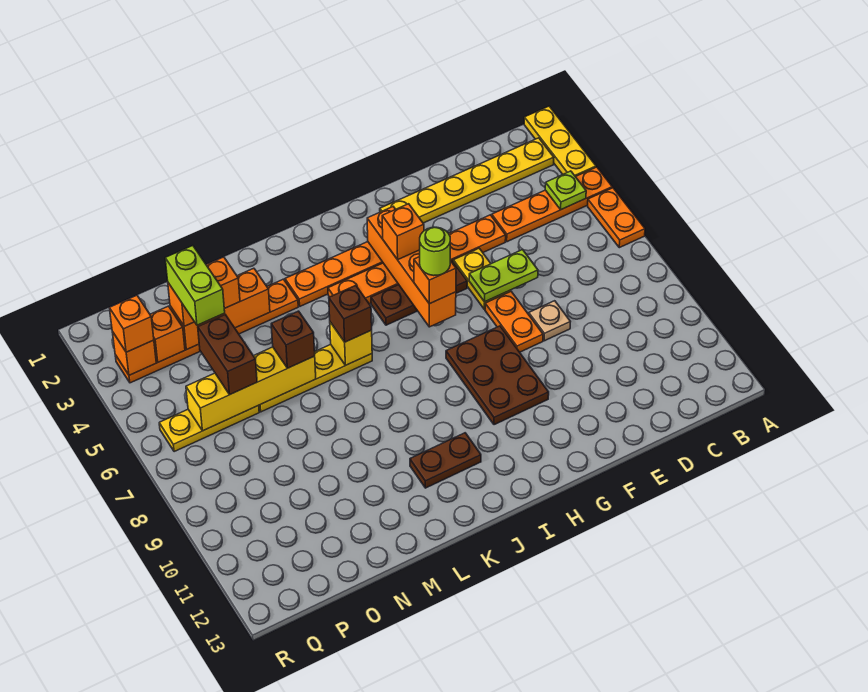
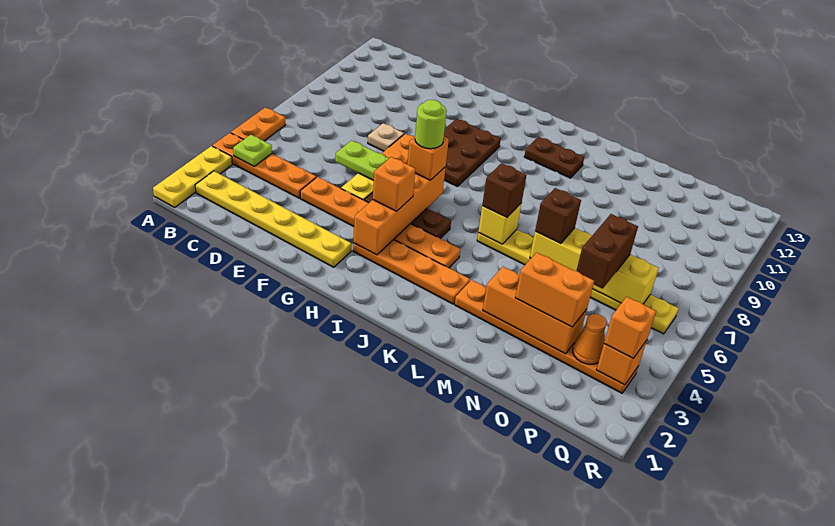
lime 1x2 brick [165,246,225,325] -> none
orange 1x1 brick [150,306,185,362] -> orange 1x1 cone [573,314,607,364]

